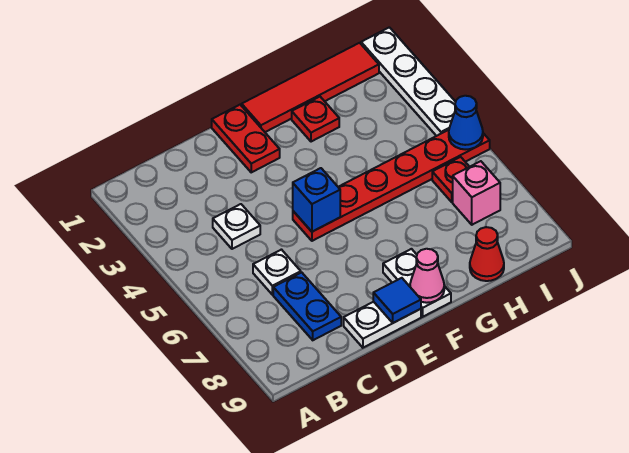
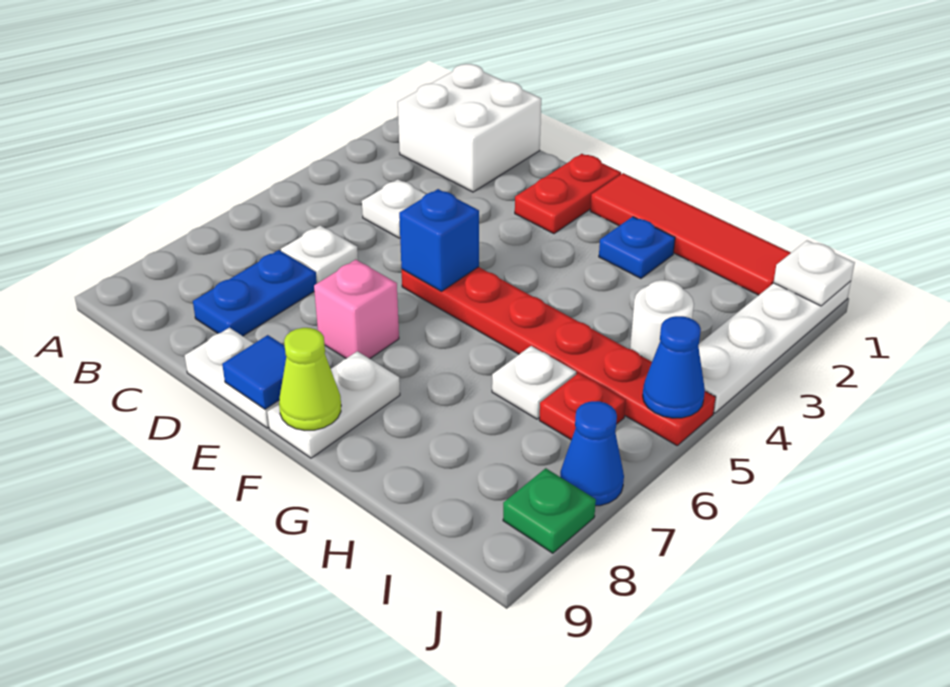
none -> white 2x2 brick [398,64,541,192]
pink 1x1 cone [410,249,444,303] -> lime 1x1 cone [279,328,341,430]
red 1x1 plate [292,97,339,142] -> blue 1x1 plate [599,217,675,278]
none -> white 1x1 plate [492,346,576,419]
red 1x1 cone [470,227,504,281] -> none
none -> white 1x1 round brick [630,280,694,362]
pink 1x1 brick [453,161,500,225] -> pink 1x1 brick moved to [314,260,399,359]
none -> white 1x1 plate [774,240,855,306]
none -> blue 1x1 cone [560,401,624,506]
none -> green 1x1 plate [503,468,596,553]

